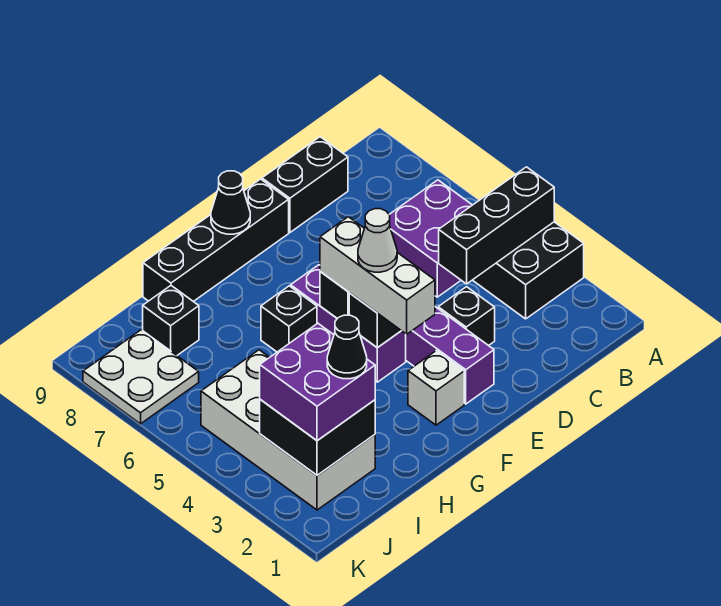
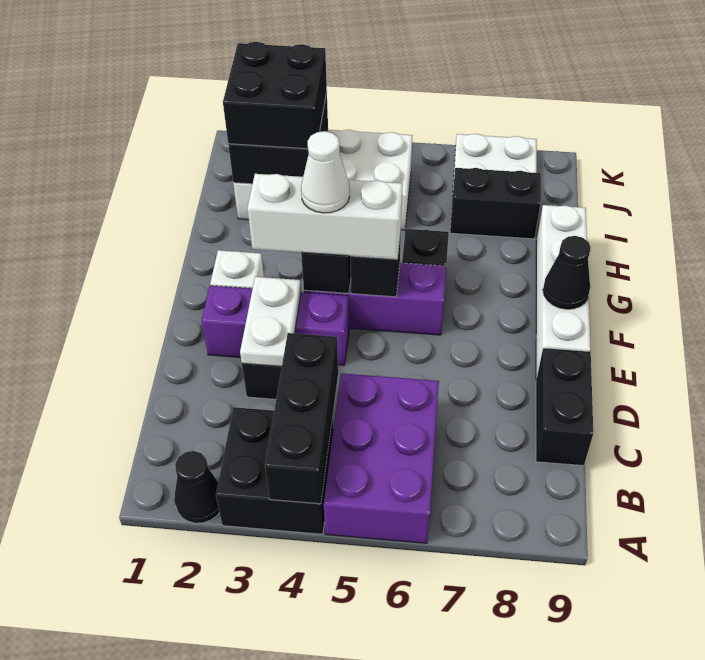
purple 2x2 brick [389,180,472,297] -> purple 2x3 brick [324,373,439,543]
none -> white 1x2 plate [240,277,301,366]
black 1x4 brick [143,179,289,302] -> white 1x4 brick [536,205,591,379]
purple 2x2 brick [260,323,375,441] -> black 2x2 brick [223,42,327,149]
black 1x1 cone [327,315,367,379] -> black 1x1 cone moved to [174,451,219,523]
black 1x1 brick [143,286,199,355] -> black 1x2 brick [450,168,541,239]

